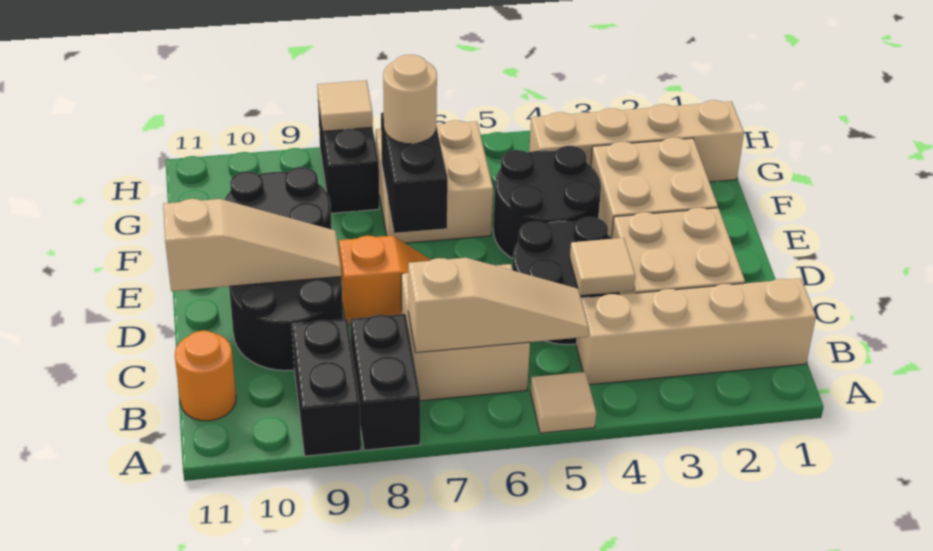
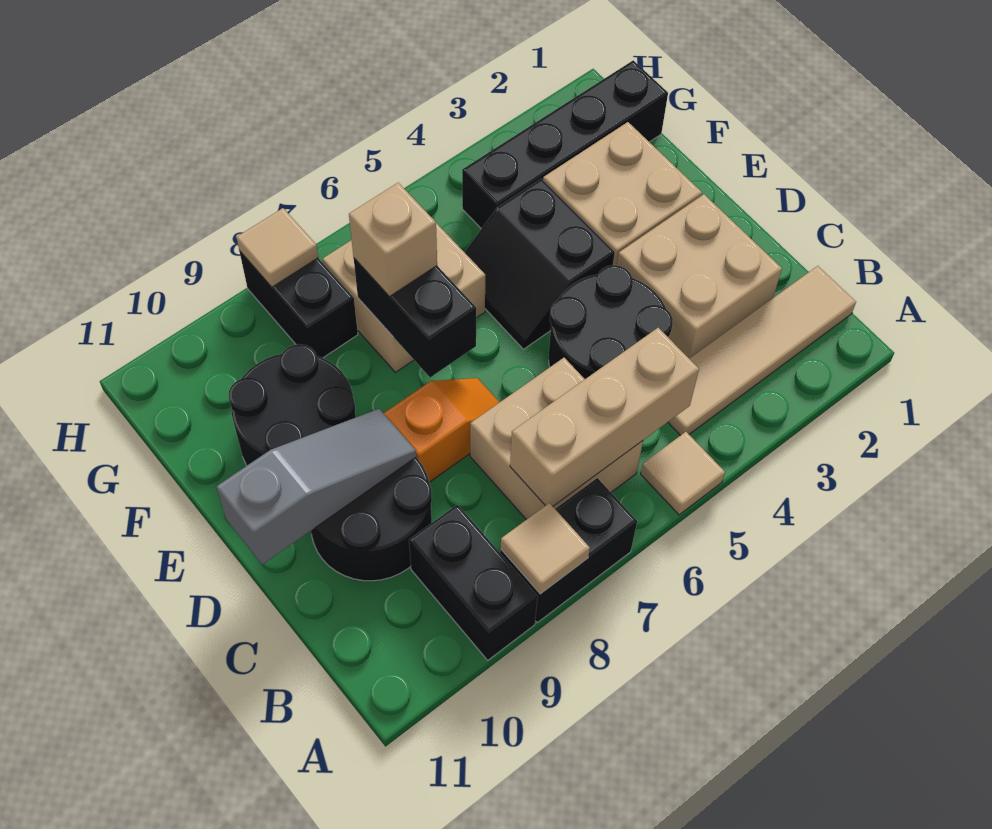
black 1x2 brick [350,314,420,450] -> black 1x2 brick turned to [500,478,637,623]
tan 1x4 brick [576,278,816,385] -> tan 1x4 tile [668,266,856,436]
tan 1x3 slope [408,258,589,353] -> tan 1x3 brick [510,328,699,506]
orange 1x1 round brick [175,331,236,421] -> none
tan 1x1 tile [570,238,635,296] -> tan 1x1 tile moved to [501,503,590,594]
tan 1x3 slope [163,199,341,291] -> grey 1x3 slope [216,409,416,565]
black 2x2 round brick [493,146,601,259] -> black 2x2 slope [465,179,615,349]
tan 1x1 round brick [383,55,437,144] -> tan 1x1 brick [349,183,437,297]
tan 1x4 brick [529,100,744,182] -> black 1x4 brick [462,60,668,229]

